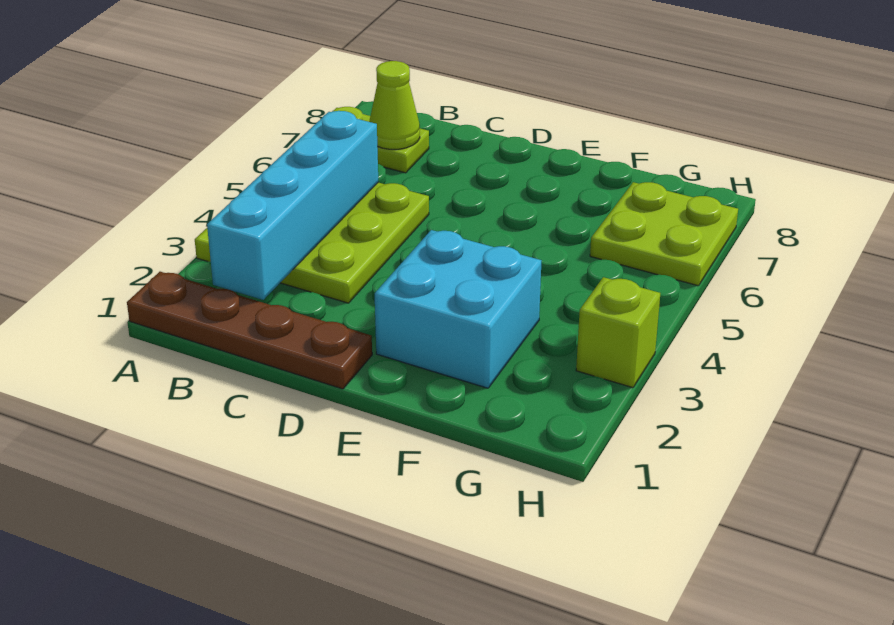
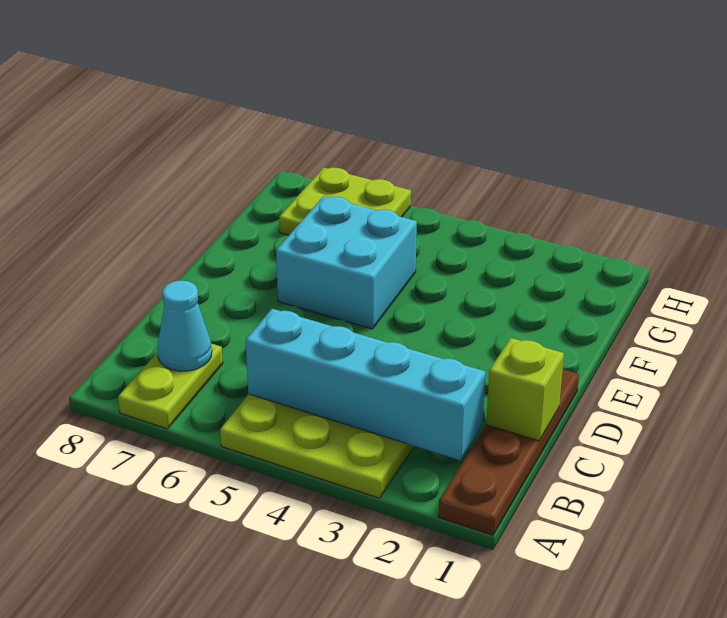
lime 1x1 cone [369,61,420,149] -> cyan 1x1 cone [157,281,212,371]
cyan 2x2 brick [375,230,541,388] -> cyan 2x2 brick moved to [276,196,417,329]
lime 1x1 brick [576,277,660,388] -> lime 1x1 brick moved to [486,338,564,441]

